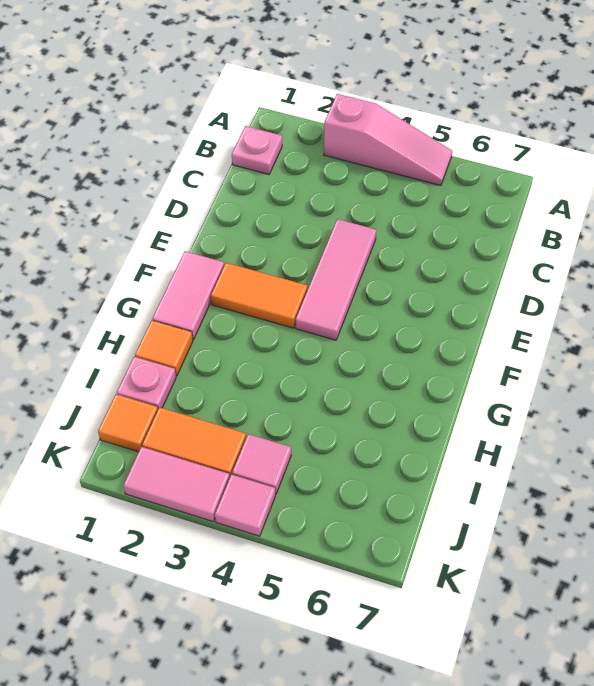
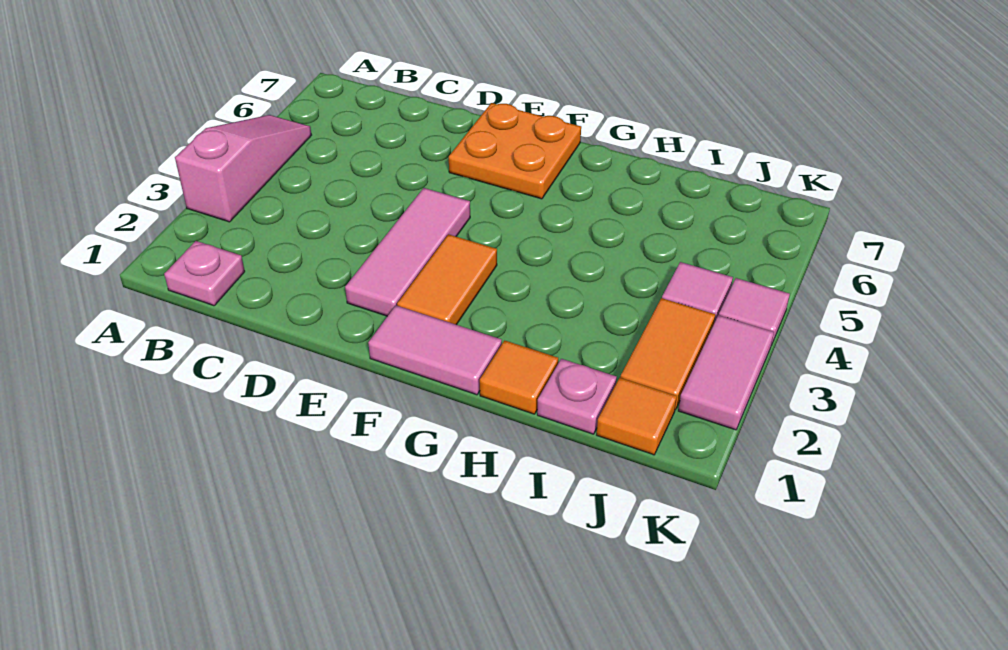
pink 1x3 tile [296,219,376,340] -> pink 1x3 tile turned to [345,188,470,316]
none -> orange 2x2 plate [449,103,581,199]

